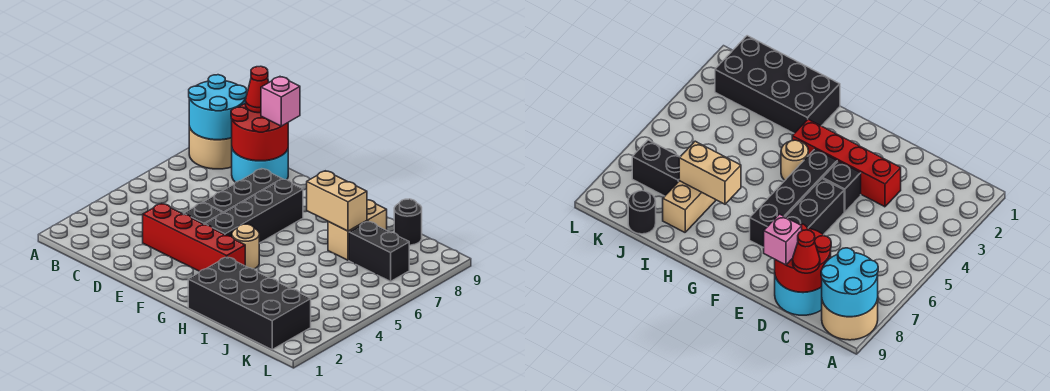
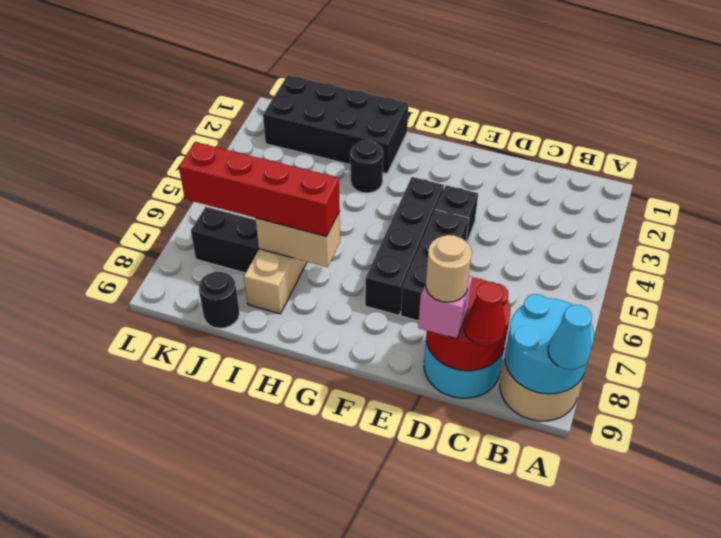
none -> cyan 1x1 cone [548,305,592,370]
red 1x4 brick [143,203,245,271] -> red 1x4 brick moved to [179,142,340,236]
tan 1x1 round brick [232,224,259,269] -> tan 1x1 round brick moved to [426,235,472,302]
none -> black 1x1 round brick [350,140,383,193]

